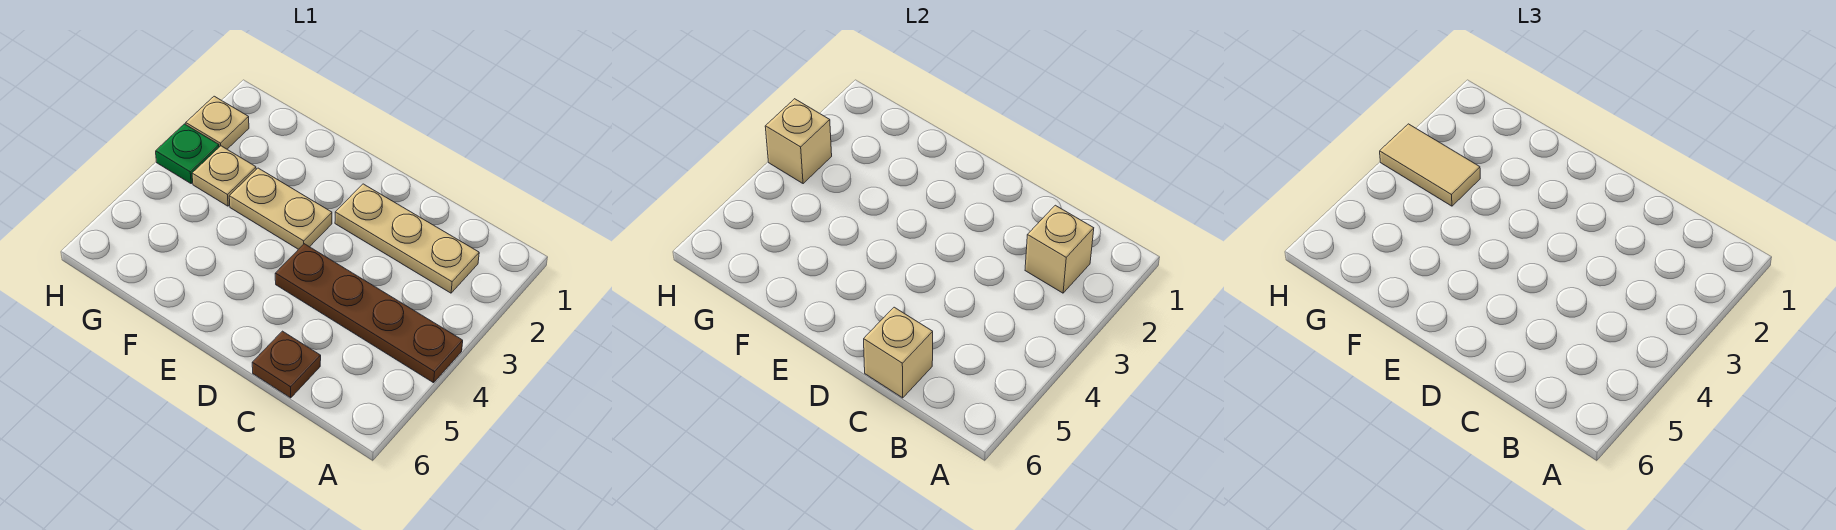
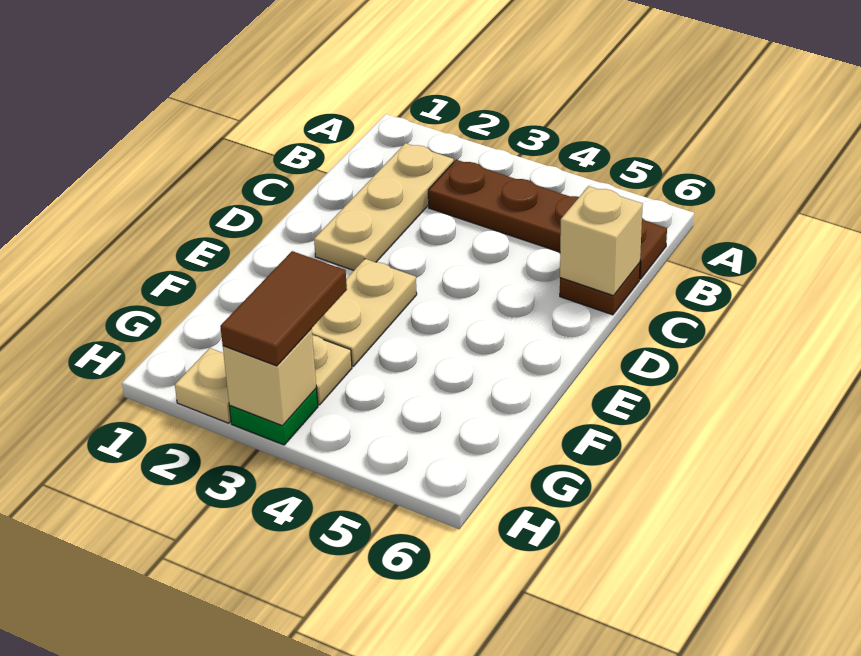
brown 1x4 plate [275,244,463,383] -> brown 1x4 plate turned to [428,160,667,279]
tan 1x1 brick [1025,205,1094,293] -> none
tan 1x2 tile [1380,124,1480,206] -> brown 1x2 tile [220,251,347,366]

